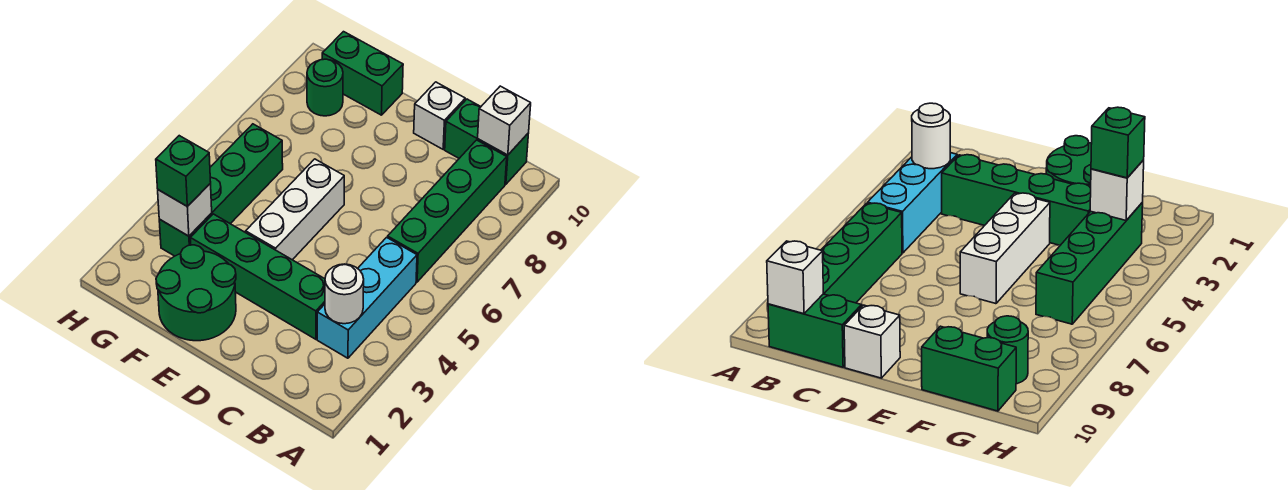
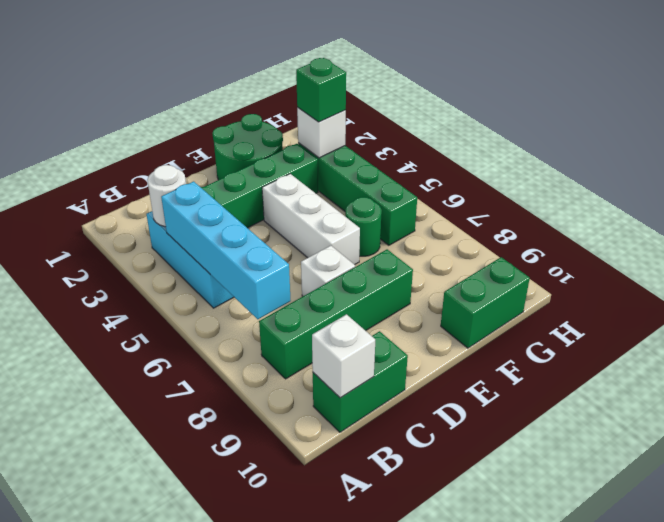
none -> cyan 1x4 brick [161,181,291,319]
green 1x4 brick [388,140,507,282] -> green 1x4 brick turned to [259,249,413,379]
white 1x1 brick [414,82,465,149] -> white 1x1 brick moved to [301,246,355,296]
green 1x1 round brick [307,59,343,116] -> green 1x1 round brick moved to [345,197,382,256]

